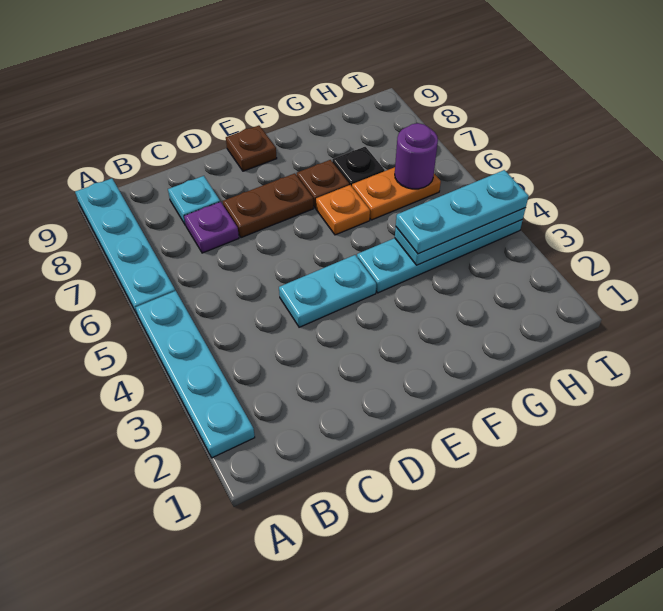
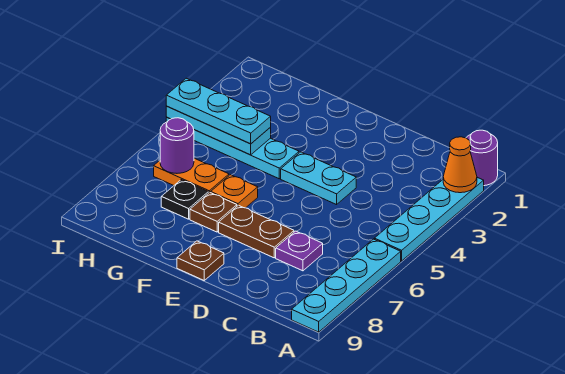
none -> purple 1x1 round brick [466,130,498,186]
none -> orange 1x1 cone [443,137,477,193]
cyan 1x1 plate [168,176,220,225] -> none

